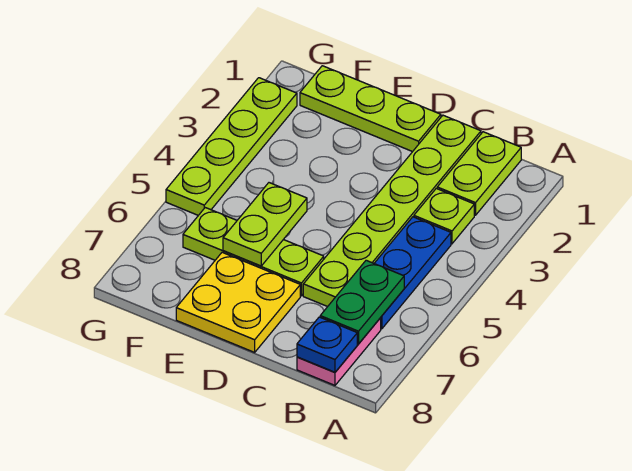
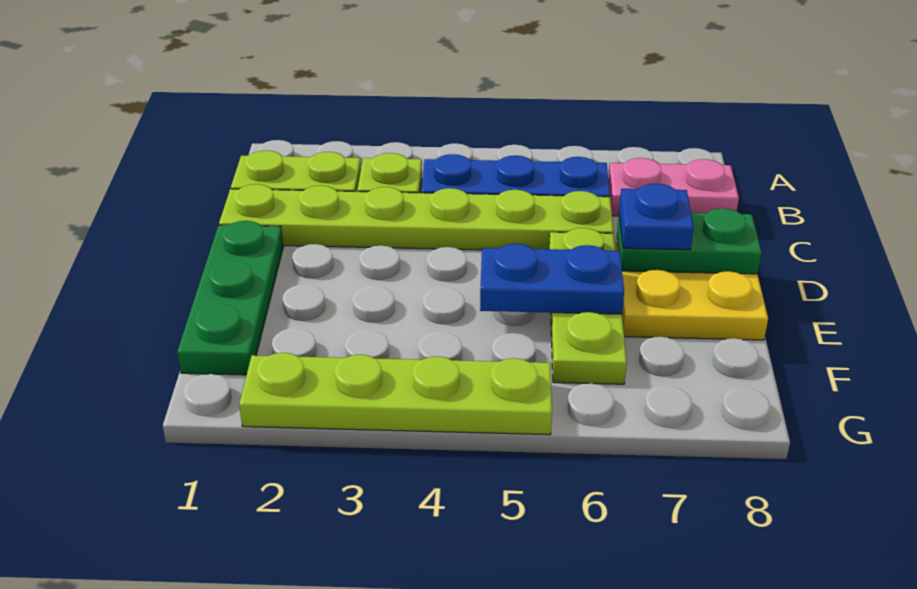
green 1x2 plate [320,260,404,344] -> green 1x2 plate moved to [617,208,762,274]
blue 1x1 plate [297,317,357,372] -> blue 1x1 plate moved to [619,184,694,250]
lime 1x3 plate [300,66,441,152] -> green 1x3 plate [177,221,283,375]
lime 1x2 plate [223,183,307,266] -> blue 1x2 plate [480,244,624,314]

